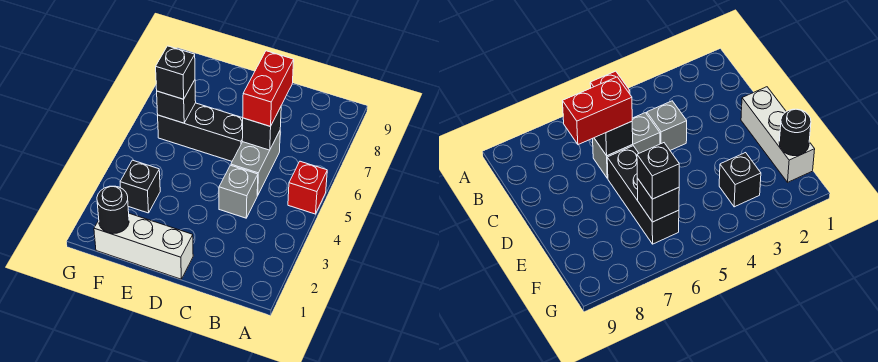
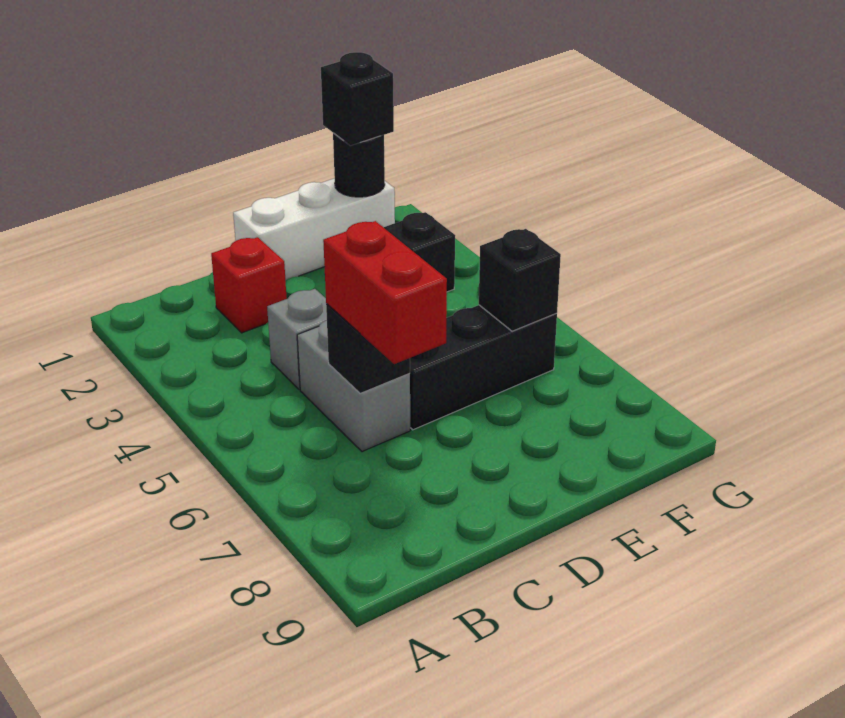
red 1x1 brick [288,161,327,214] -> red 1x1 brick moved to [211,237,287,333]
black 1x1 brick [156,46,195,99] -> black 1x1 brick moved to [321,52,394,146]

